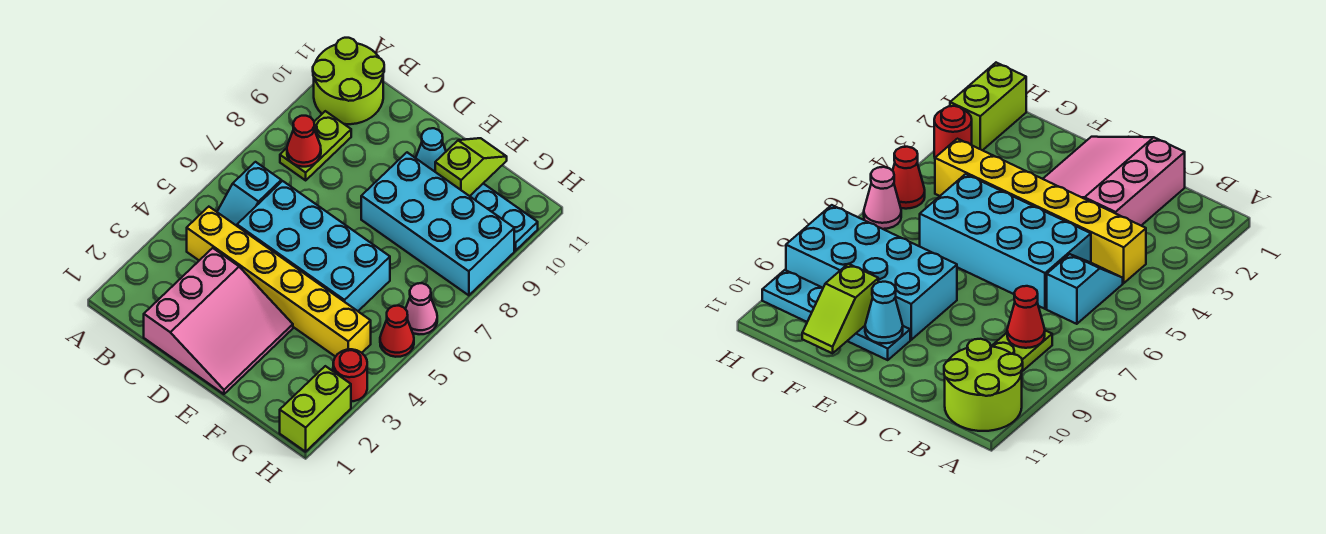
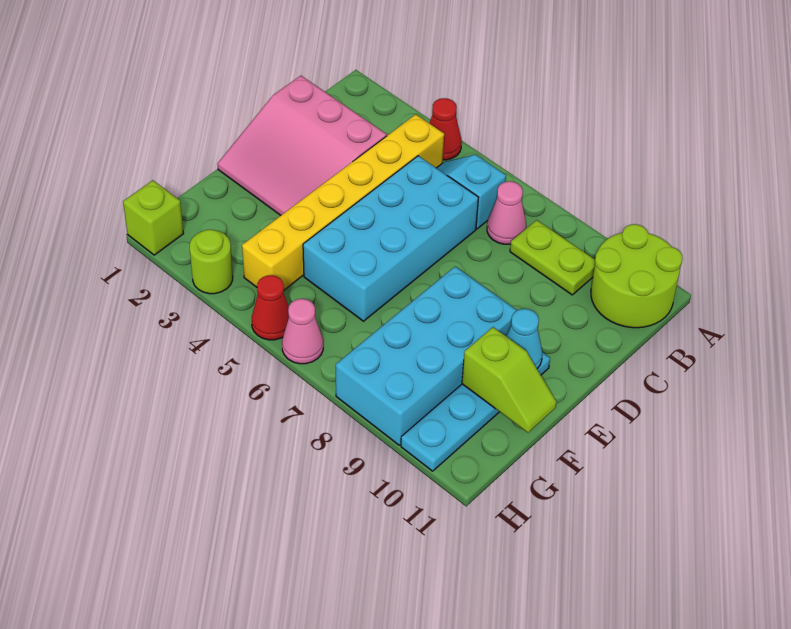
none -> pink 1x1 cone [487,181,526,244]
red 1x1 cone [287,116,321,167] -> red 1x1 cone moved to [430,98,462,160]
lime 1x2 brick [280,366,351,452] -> lime 1x1 brick [123,180,184,255]
red 1x1 round brick [333,349,367,401] -> lime 1x1 round brick [190,230,233,294]

